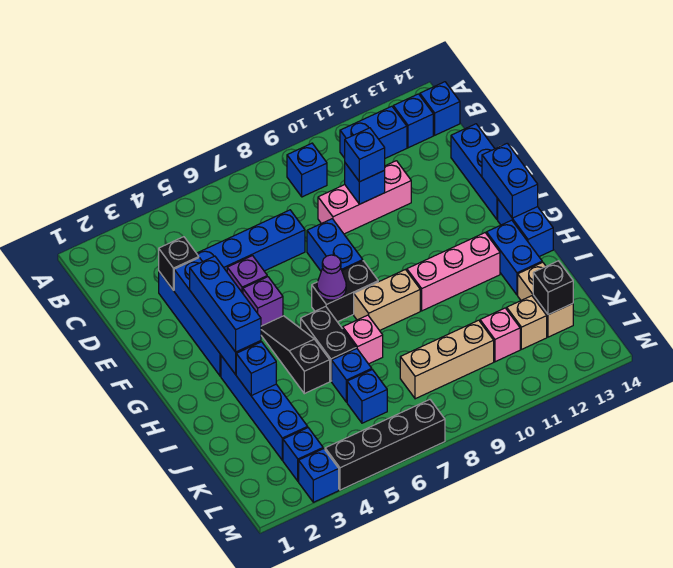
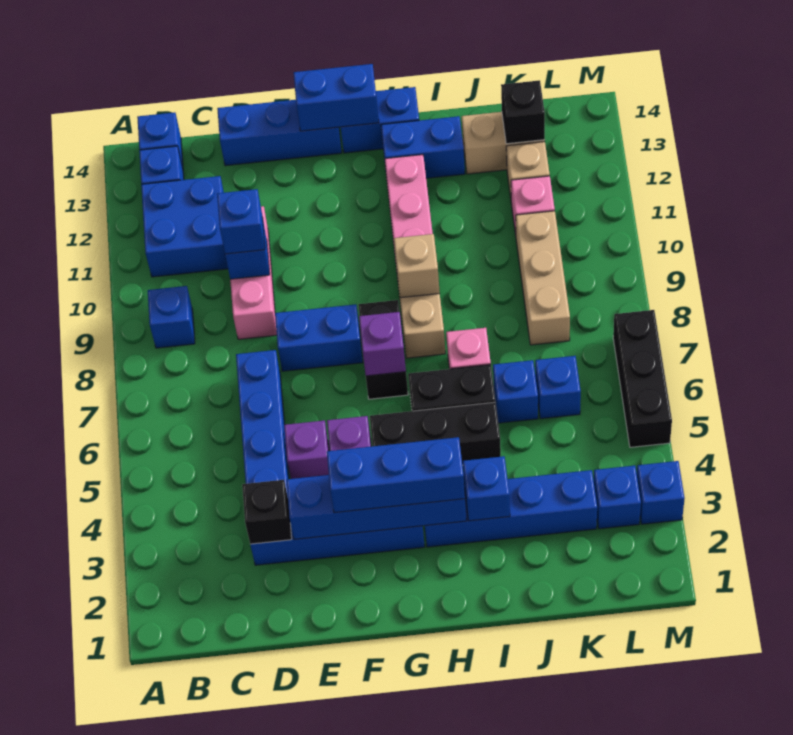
blue 1x2 brick [340,106,407,158] -> blue 2x2 brick [141,176,228,277]
black 1x3 slope [261,316,330,394] -> black 1x3 brick [370,402,501,465]
purple 1x1 cone [317,255,346,300] -> purple 1x1 brick [359,312,406,376]
none -> tan 1x1 brick [394,234,440,298]
black 1x4 brick [325,400,445,490] -> black 1x3 brick [613,310,672,447]

